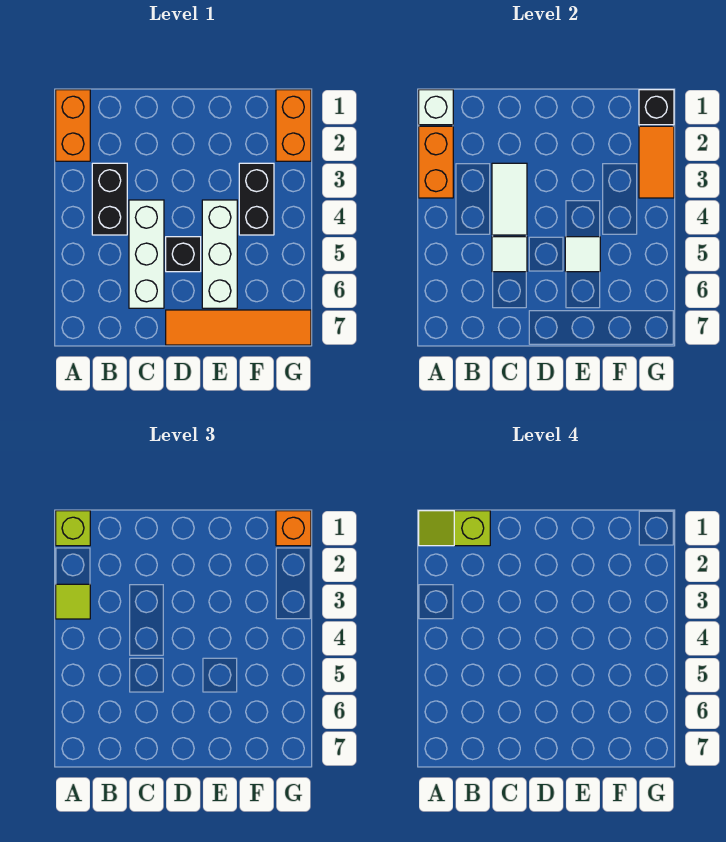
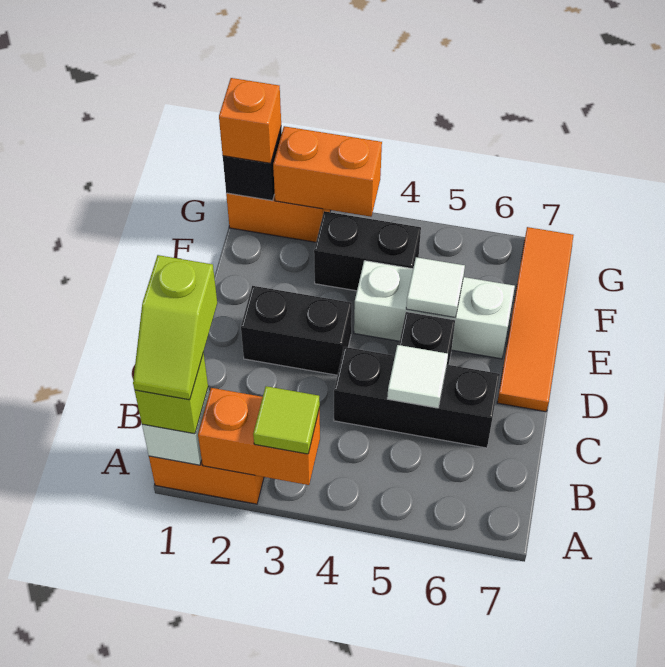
black 1x2 brick [92,163,127,235] -> black 1x2 brick moved to [241,286,352,375]
white 1x2 tile [492,163,527,235] -> none
white 1x3 brick [129,200,164,308] -> black 1x3 brick [334,347,500,448]
orange 1x2 tile [639,126,674,198] -> orange 1x2 brick [273,126,382,217]

